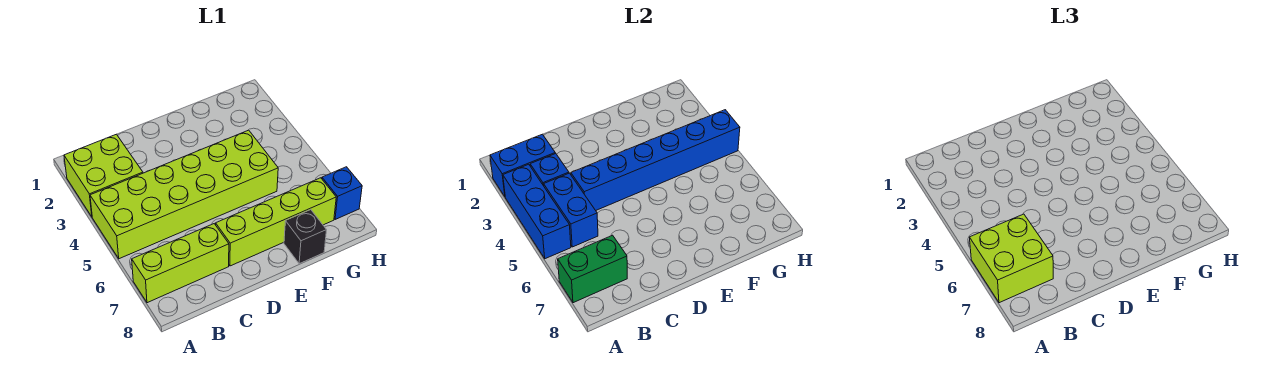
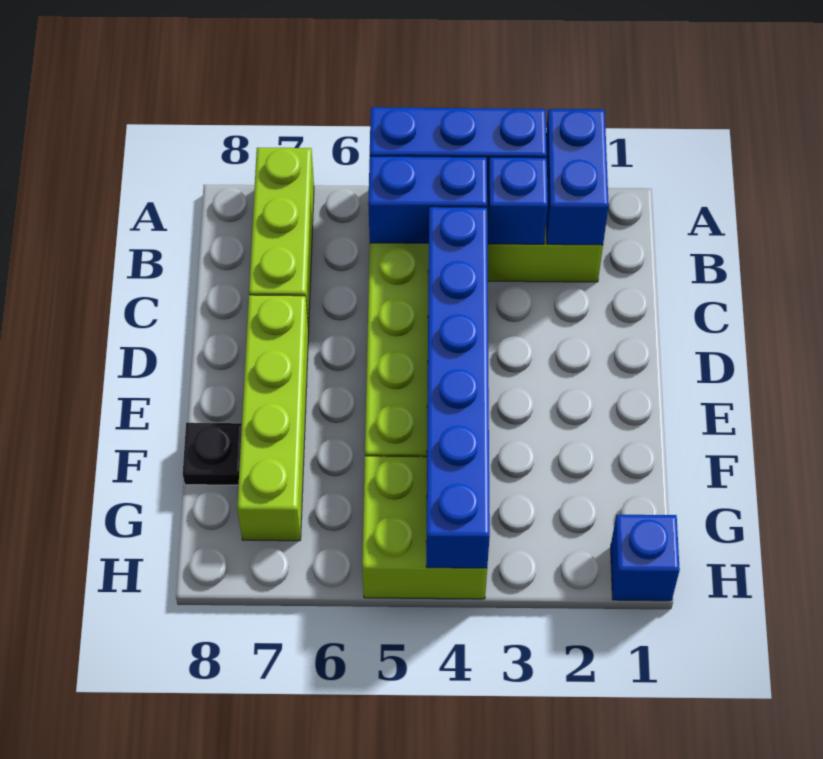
lime 2x2 brick [970,214,1053,303] -> lime 2x2 brick moved to [362,456,487,599]
green 1x2 brick [558,235,627,303] -> none
black 1x1 brick [284,210,326,264] -> black 1x1 plate [183,423,242,485]
blue 1x1 brick [322,167,362,220] -> blue 1x1 brick moved to [611,515,680,601]

